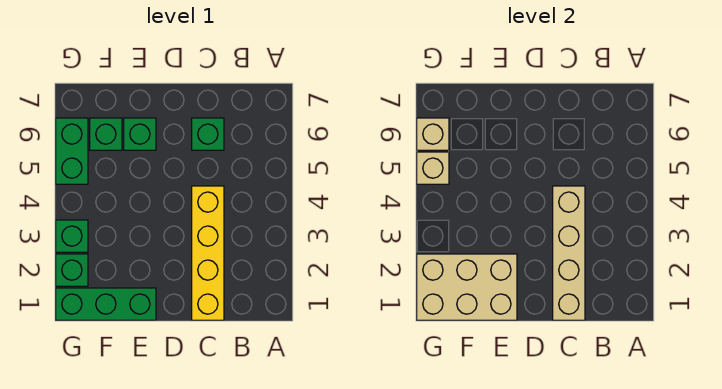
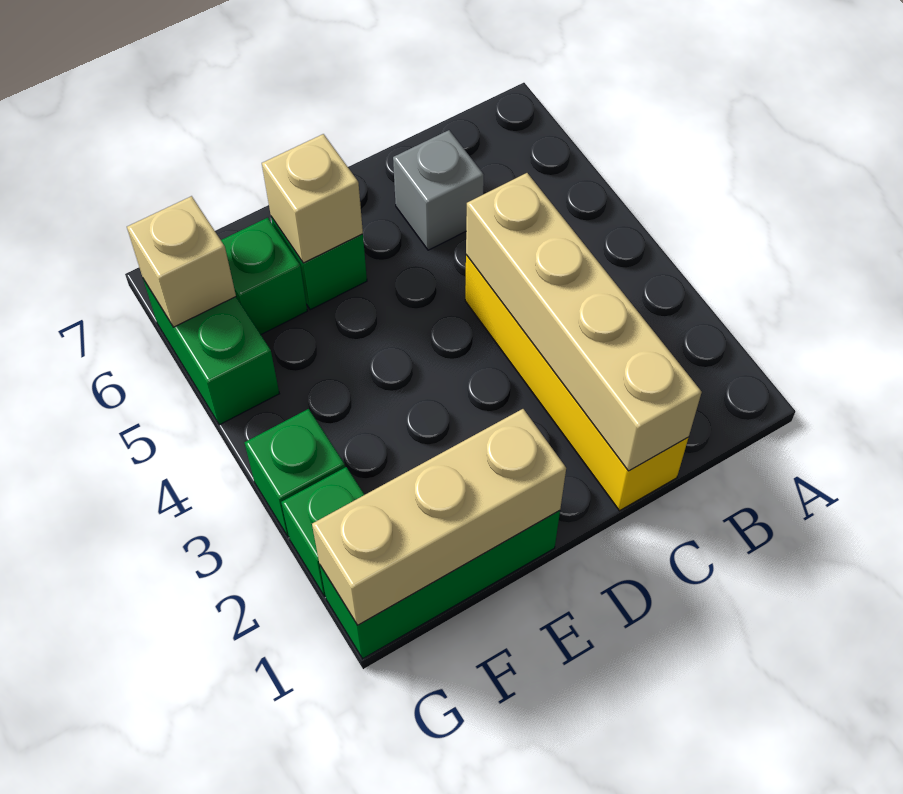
green 1x1 brick [192,118,224,150] -> grey 1x1 brick [393,130,484,250]
tan 2x3 brick [417,254,517,320] -> tan 1x3 brick [312,409,566,625]
tan 1x1 brick [417,152,449,184] -> tan 1x1 brick moved to [262,134,363,263]

